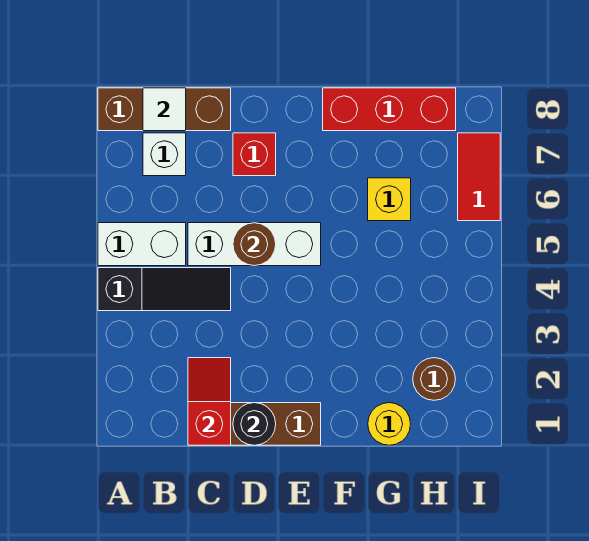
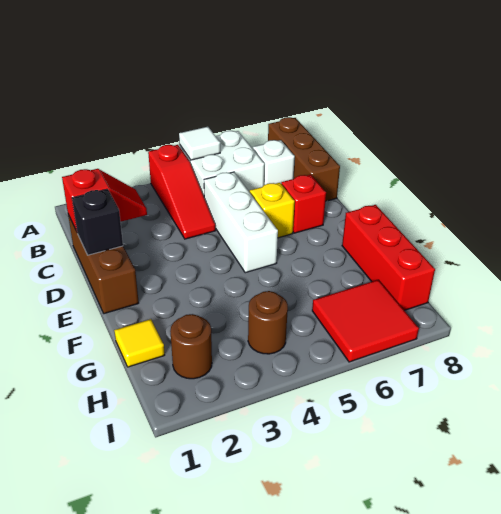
black 1x3 slope [98,268,231,311] -> red 1x3 slope [148,145,216,239]
white 1x2 brick [98,223,186,266] -> white 2x2 brick [180,131,265,195]
white 1x1 tile [143,88,186,131] -> white 1x1 tile moved to [179,127,220,160]
black 1x1 round brick [233,403,276,445] -> black 1x1 brick [72,189,123,255]
brown 1x1 round brick [233,223,276,266] -> brown 1x1 round brick moved to [248,291,288,354]
yellow 1x1 round brick [368,403,410,445] -> yellow 1x1 tile [114,319,165,367]
yellow 1x1 brick [368,178,411,221] -> yellow 1x1 brick moved to [250,183,295,238]
red 1x2 tile [458,133,500,221] -> red 2x2 tile [312,280,419,362]

